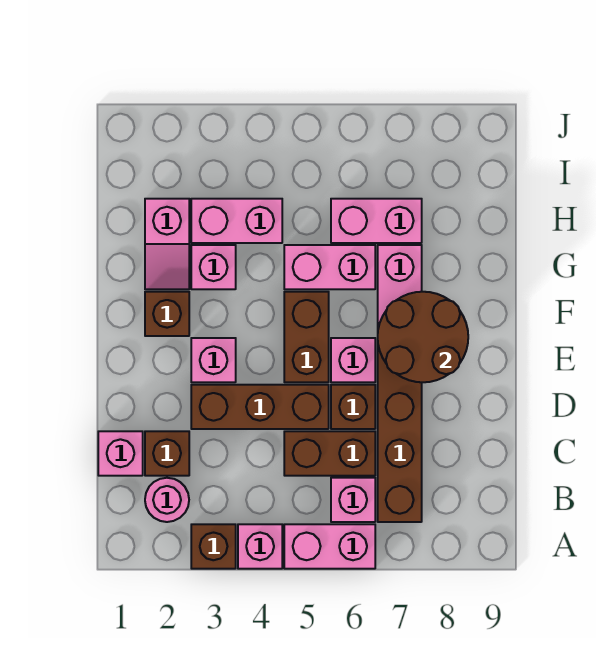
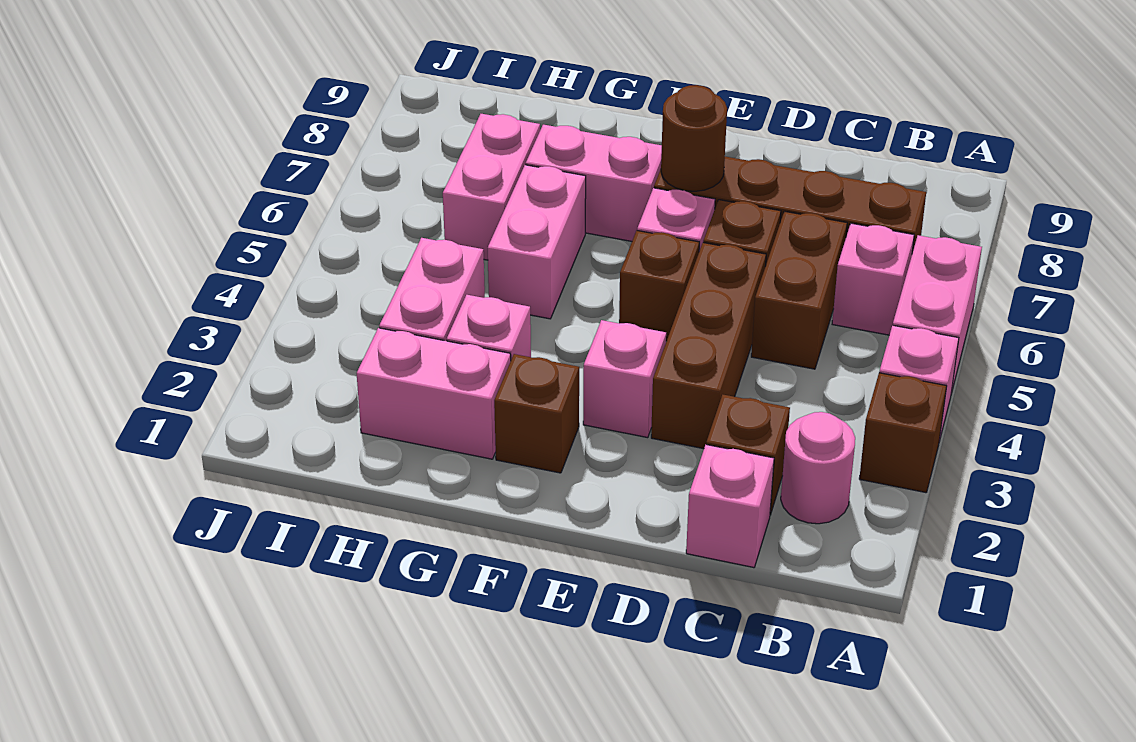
brown 1x2 brick [284,292,329,382] -> brown 1x1 brick [619,231,699,341]
brown 2x2 round brick [378,292,468,382] -> brown 1x1 round brick [661,85,727,191]
pink 1x2 slope [145,199,189,289] -> pink 1x2 brick [357,328,511,459]

